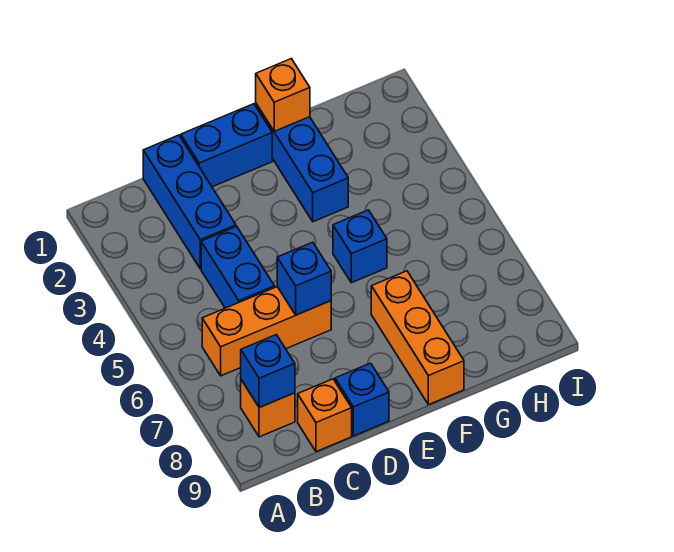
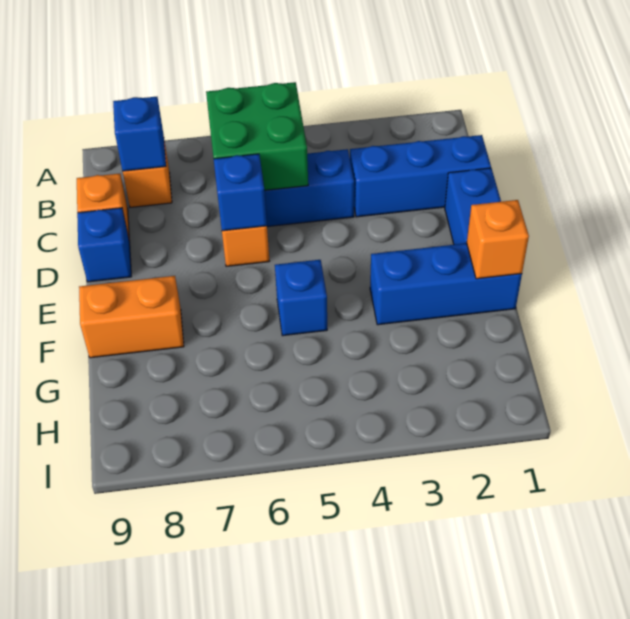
none -> green 2x2 brick [206,82,308,190]
orange 1x3 brick [371,271,464,405] -> orange 1x2 brick [79,276,184,358]

